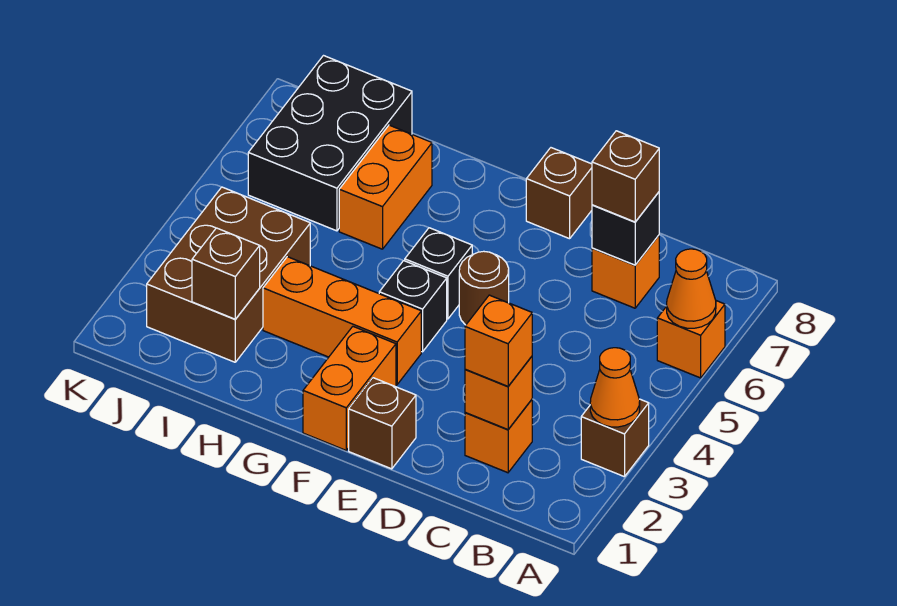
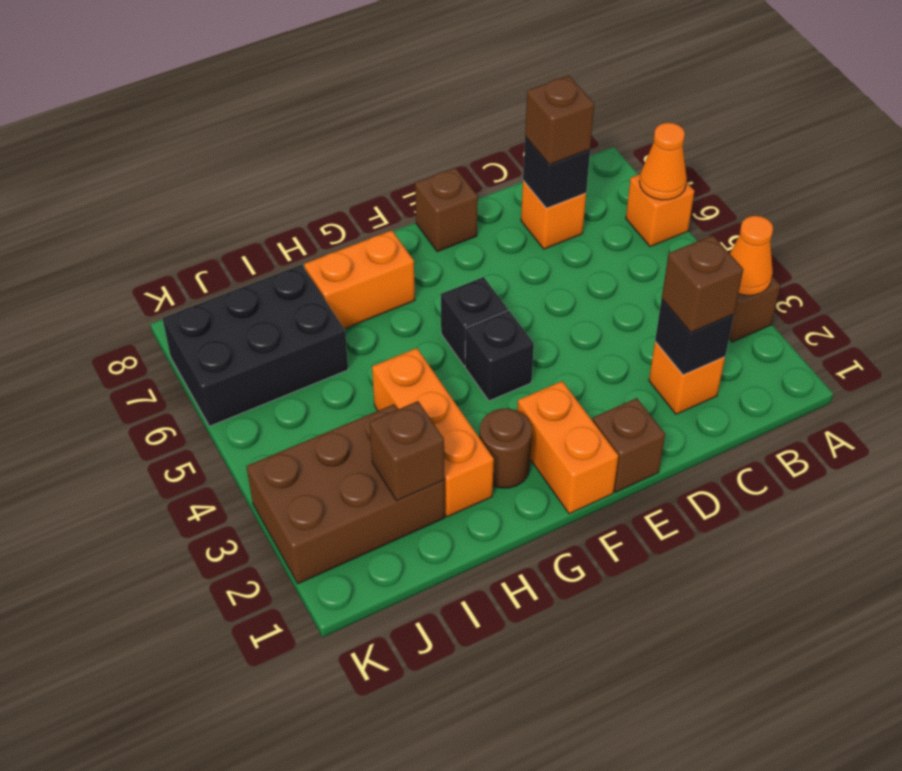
orange 1x1 brick [465,357,532,429] -> black 1x1 brick [655,299,734,375]
orange 1x1 brick [465,295,532,386] -> brown 1x1 brick [662,235,743,332]
brown 1x1 round brick [459,251,509,325] -> brown 1x1 round brick moved to [480,408,532,488]
orange 1x3 brick [263,257,421,385] -> orange 1x3 brick turned to [372,348,494,517]
orange 1x2 brick [339,125,432,249] -> orange 1x2 brick turned to [304,230,415,329]
brown 2x3 brick [147,187,310,362] -> brown 2x3 brick turned to [247,404,445,584]
black 2x3 brick [248,56,412,231] -> black 2x3 brick turned to [162,265,348,426]

